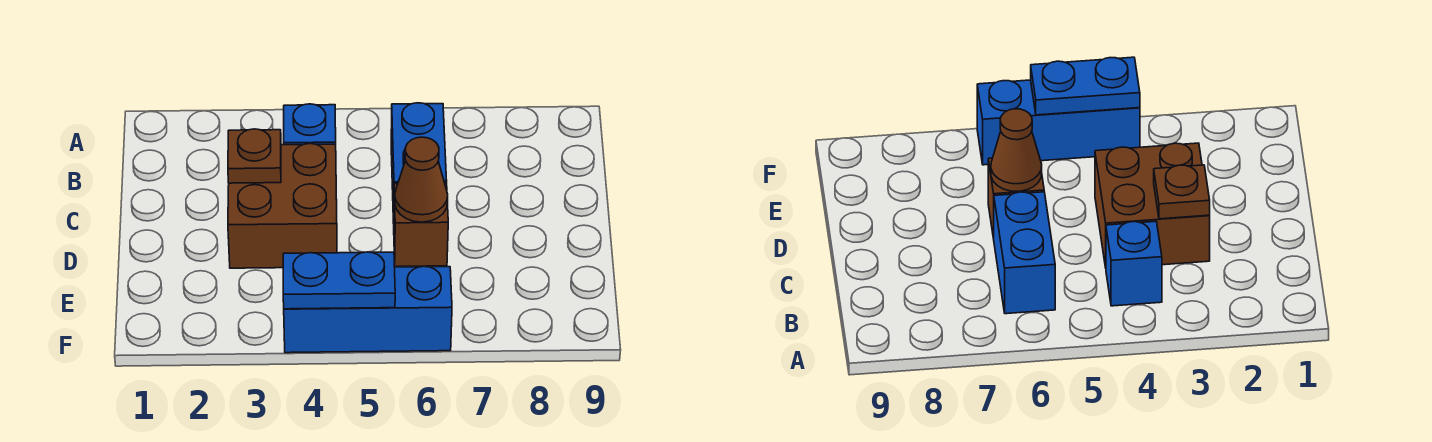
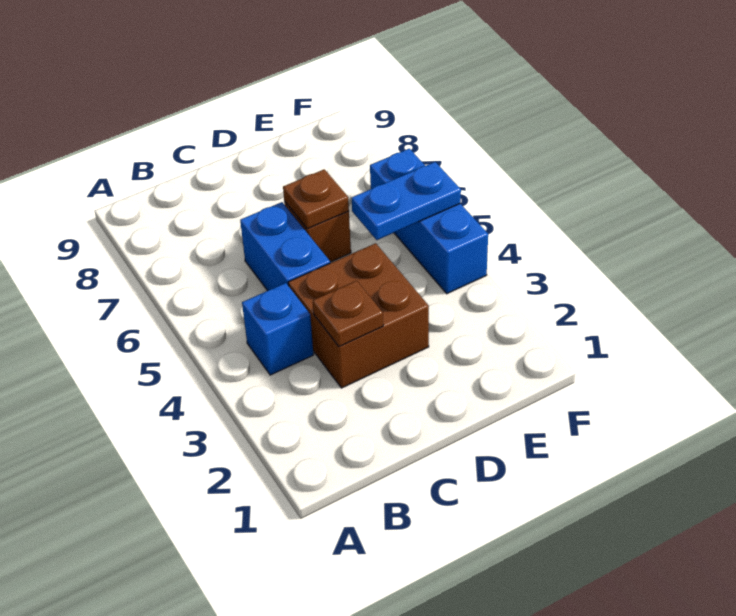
blue 1x2 brick [391,103,447,223] -> blue 1x2 brick turned to [240,202,330,291]
brown 1x1 cone [395,137,448,222] -> brown 1x1 plate [283,169,349,229]
blue 1x2 plate [283,252,395,309] -> blue 1x2 plate turned to [352,162,461,240]

